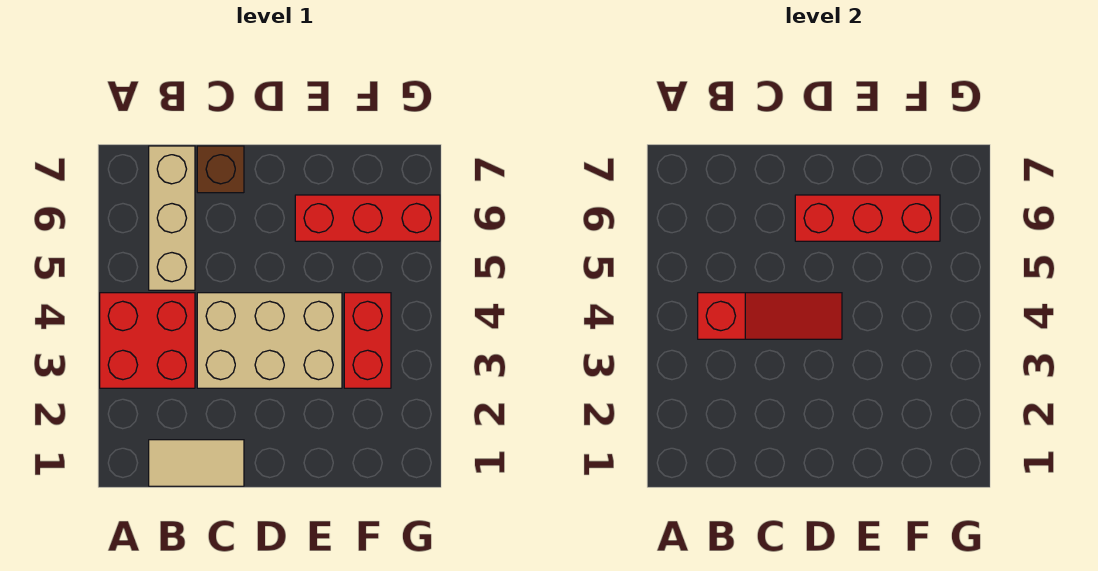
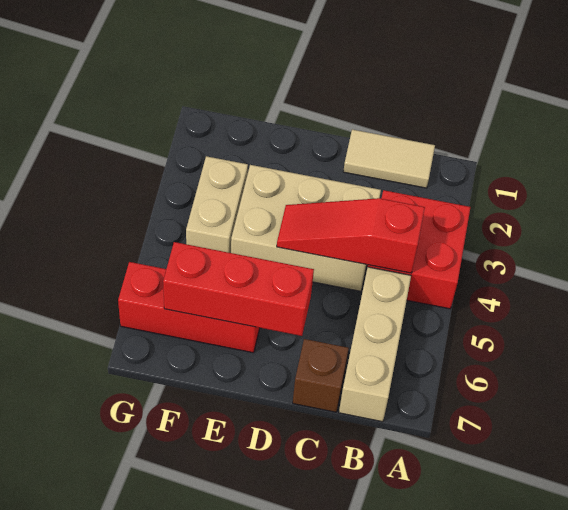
red 1x2 brick [344,293,391,388] -> tan 1x2 brick [186,156,248,253]

